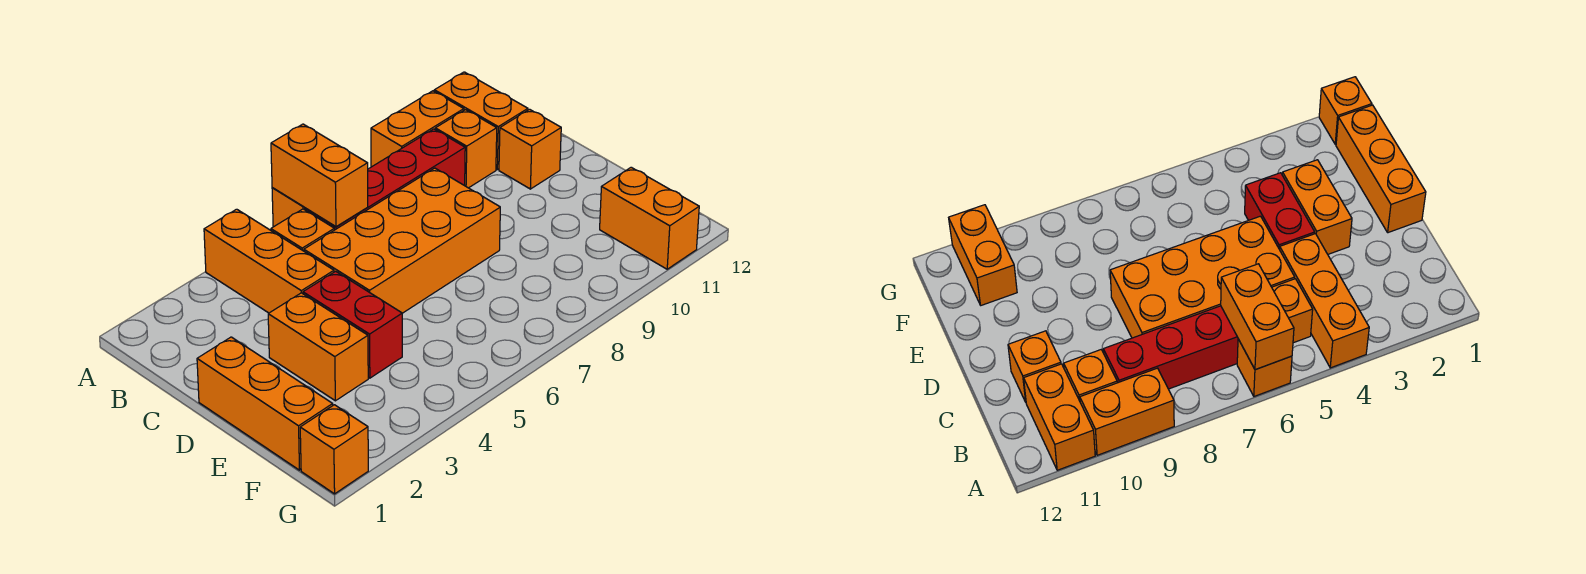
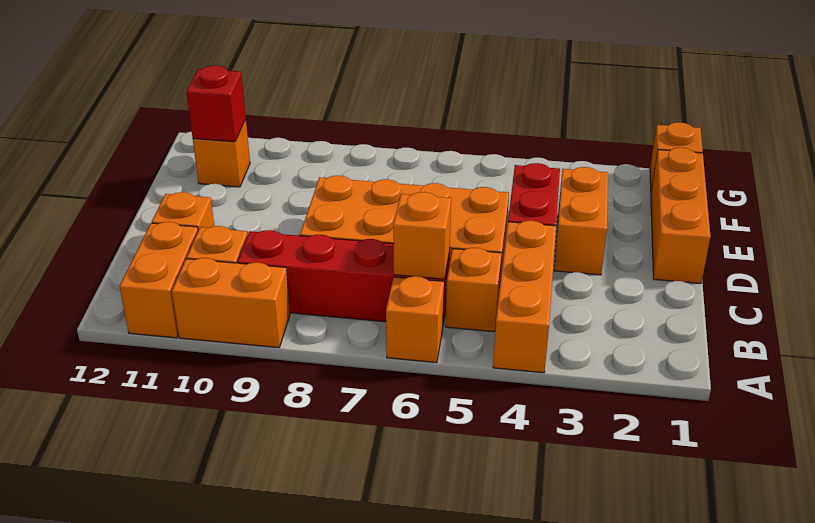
orange 1x2 brick [271,124,368,227] -> orange 1x1 brick [393,192,451,279]
orange 1x2 brick [600,167,699,269] -> orange 1x1 brick [193,119,250,187]
none -> red 1x1 brick [186,66,246,142]

